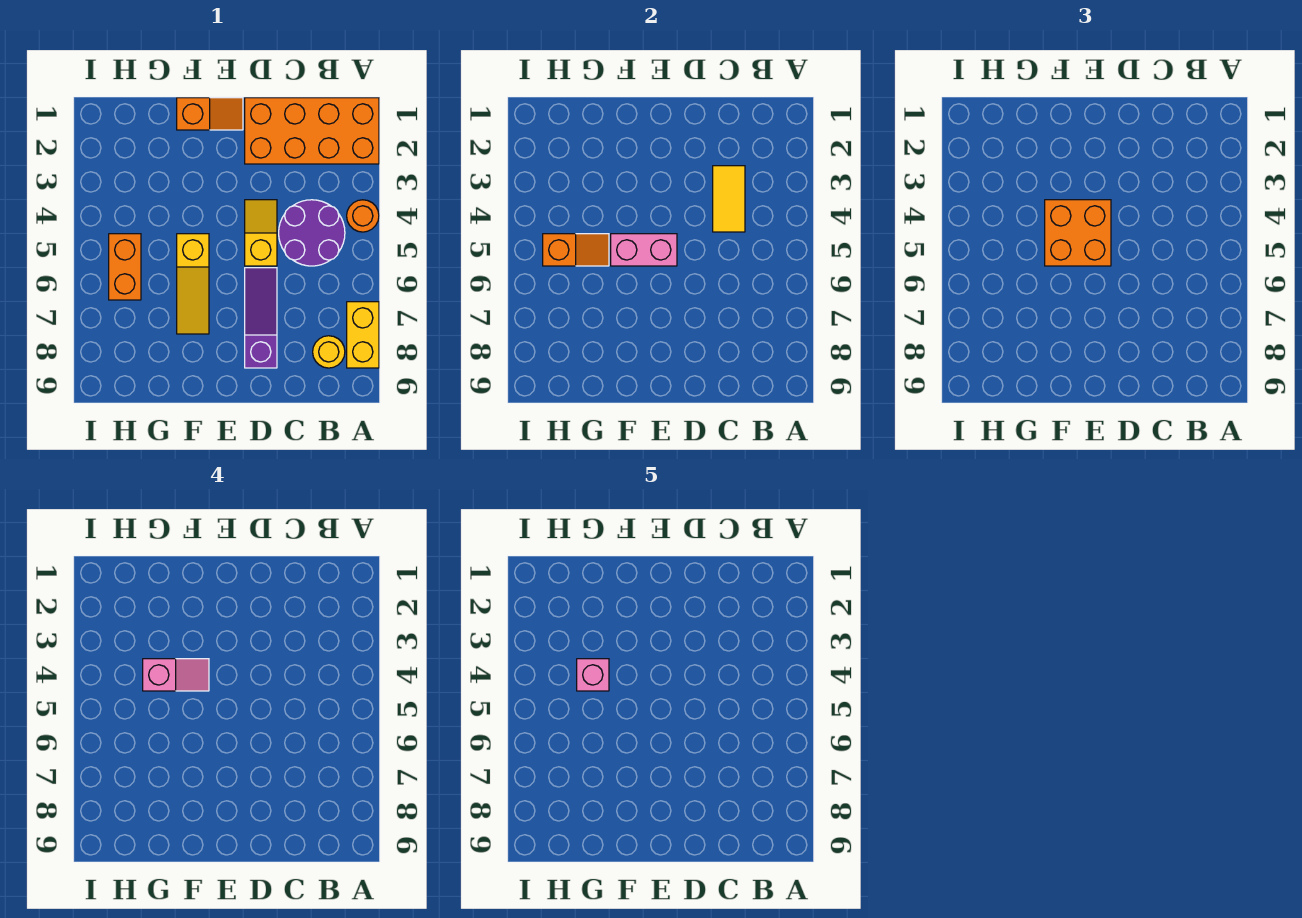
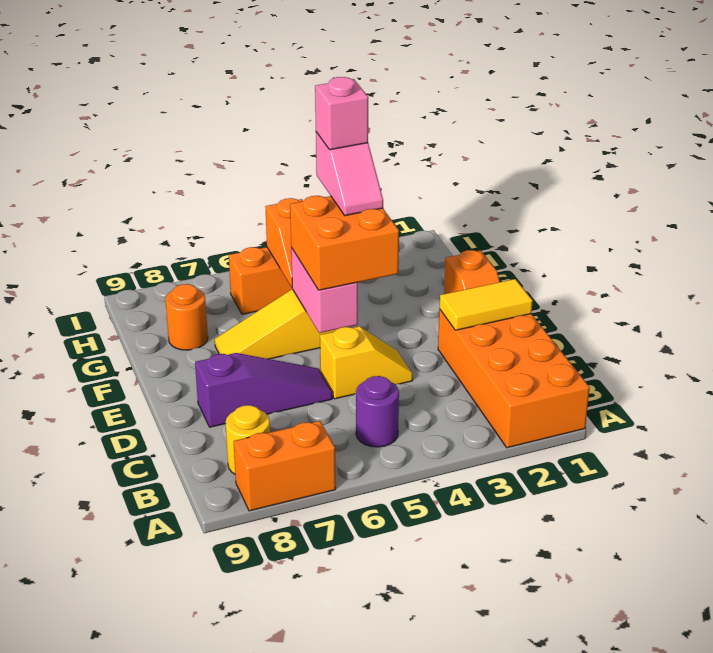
orange 1x1 round brick [347,200,379,232] -> orange 1x1 round brick moved to [165,284,208,350]
yellow 1x2 brick [347,302,379,368] -> orange 1x2 brick [234,421,336,511]
purple 2x2 round brick [279,200,345,266] -> purple 1x1 round brick [356,376,399,447]
yellow 1x2 tile [713,166,745,232] -> yellow 1x2 tile moved to [440,279,533,330]

